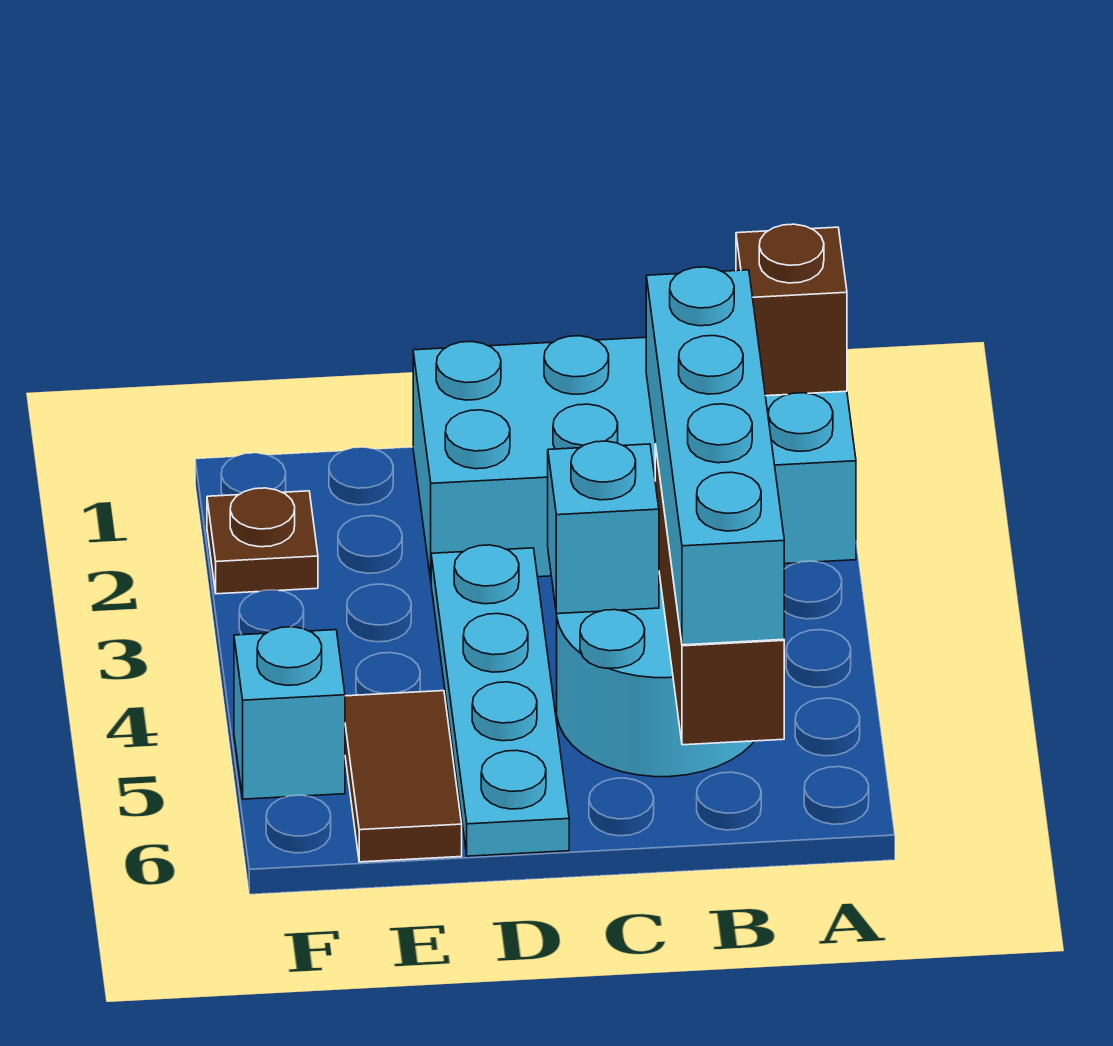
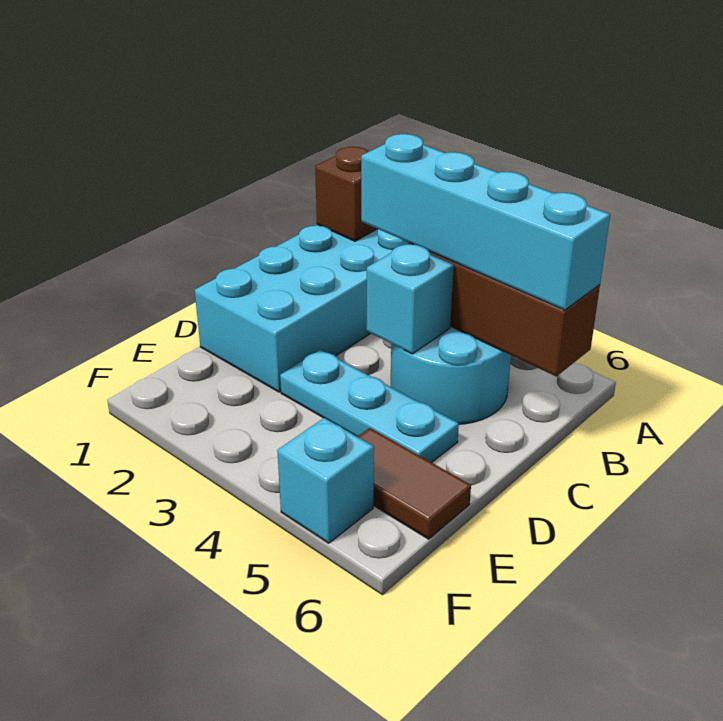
cyan 1x4 plate [431,545,569,856] -> cyan 1x3 plate [280,350,459,463]
brown 1x1 plate [207,488,318,594] -> none

